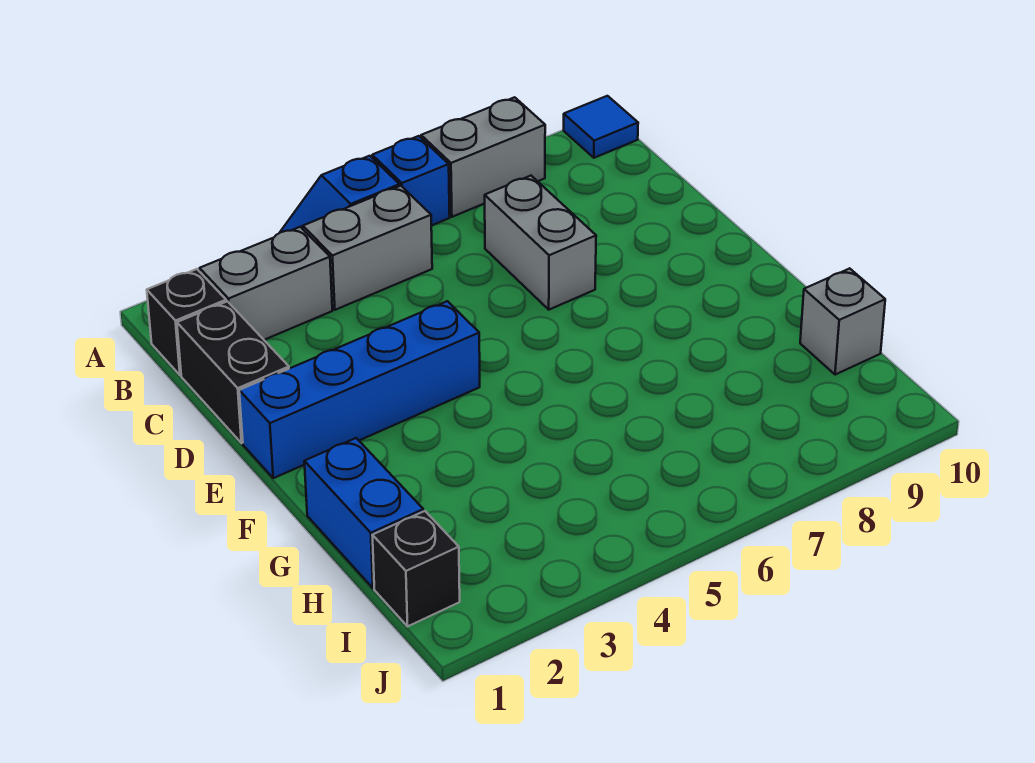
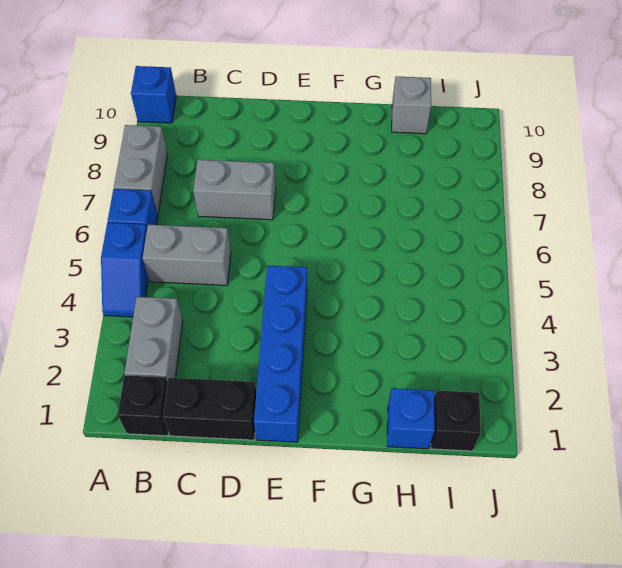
blue 1x1 tile [564,96,638,158] -> blue 1x1 brick [131,66,176,123]
grey 1x2 brick [303,186,432,310] -> grey 1x2 brick turned to [143,225,231,285]
blue 1x2 brick [304,438,423,588] -> blue 1x1 brick [387,388,435,449]

